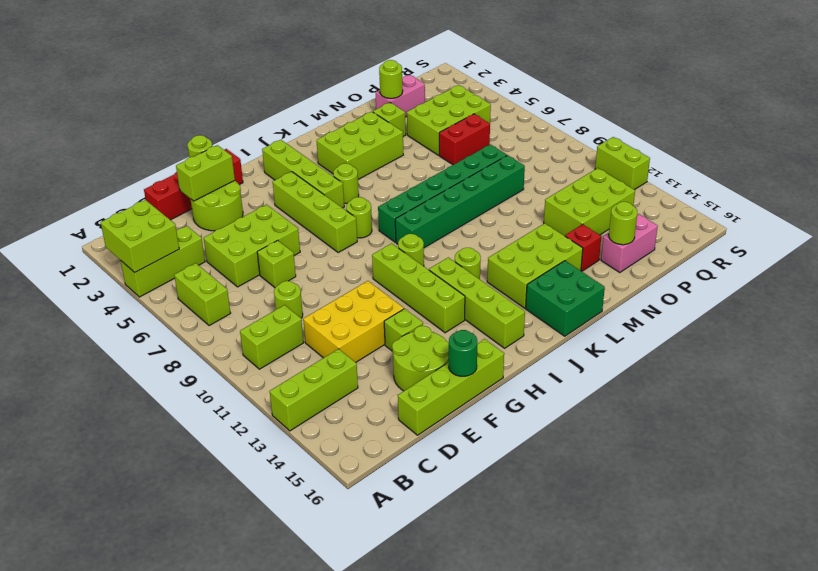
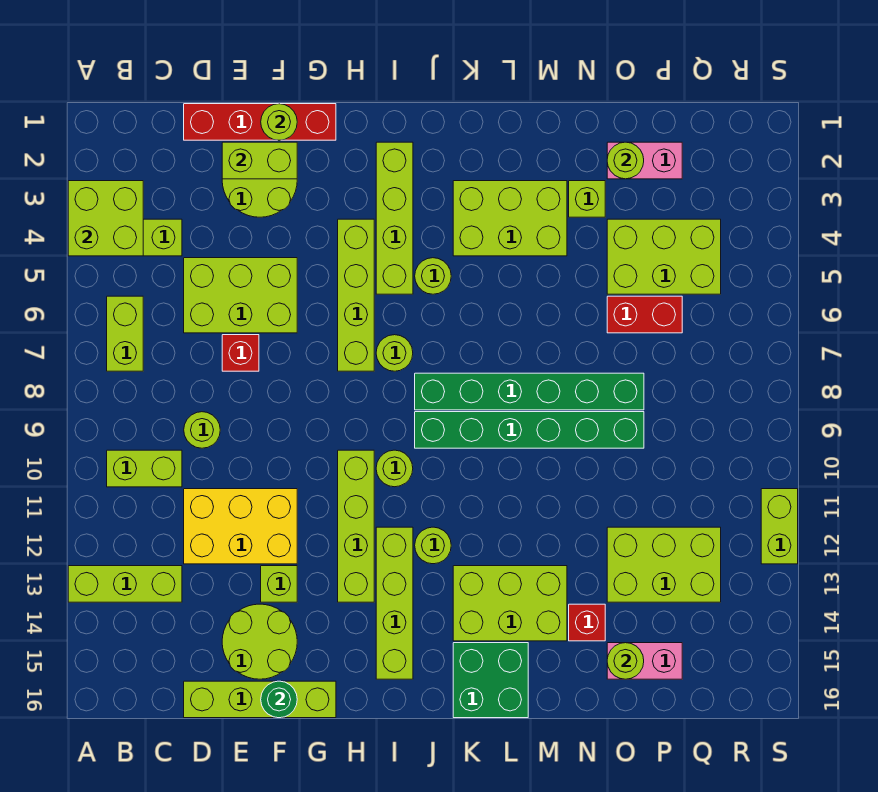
lime 1x1 brick [257,240,296,287] -> red 1x1 brick [222,335,259,371]

